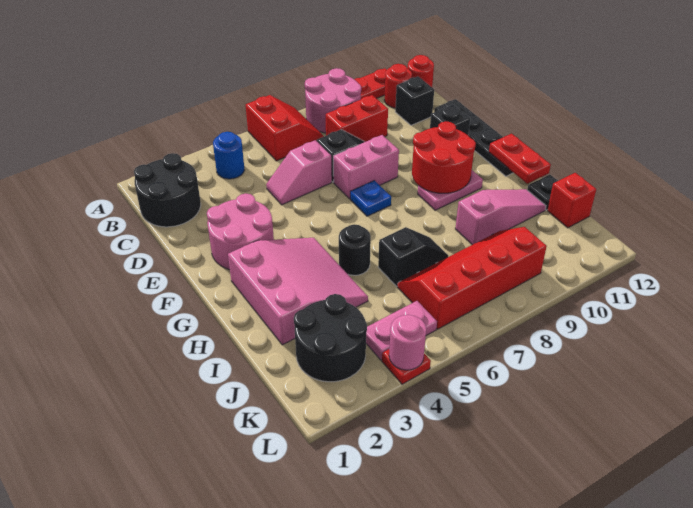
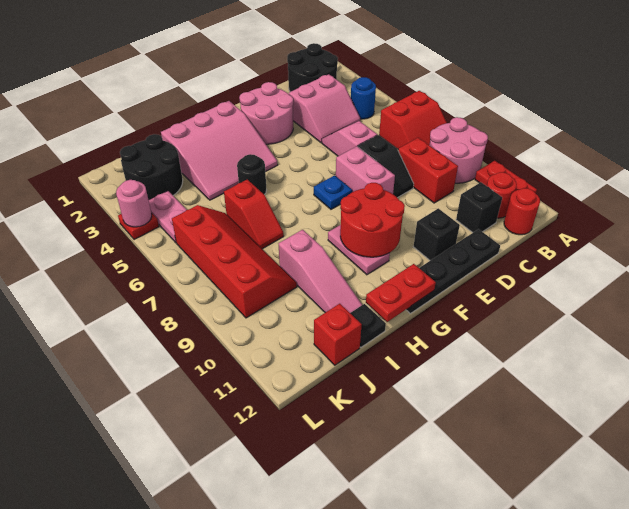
none -> pink 2x2 slope [289,74,360,143]
black 1x2 slope [378,227,448,286] -> red 1x2 slope [224,179,284,249]

